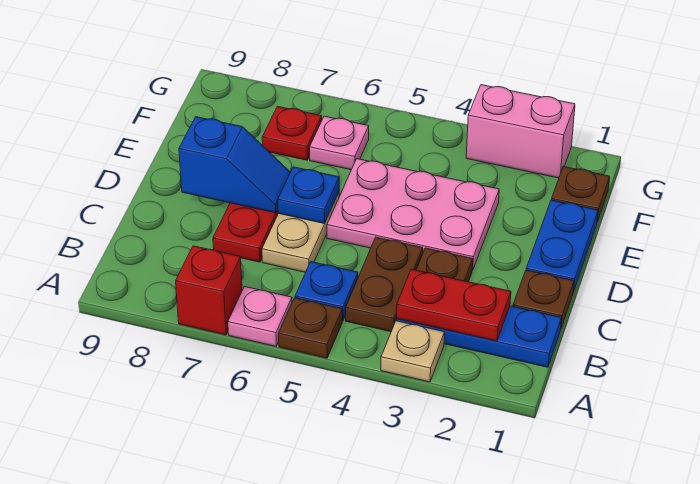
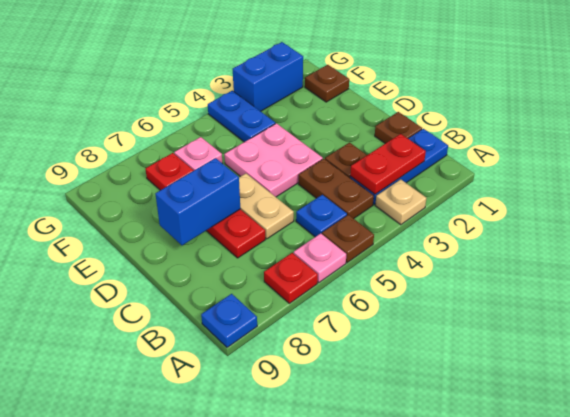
red 1x1 brick [176,246,242,335] -> red 1x1 plate [264,253,318,303]
blue 1x2 plate [526,200,598,293] -> blue 1x2 plate moved to [208,90,275,142]
pink 2x3 plate [327,159,499,270] -> pink 2x2 plate [224,123,323,197]
blue 1x1 plate [278,167,339,224] -> blue 1x1 plate moved to [201,294,257,348]
blue 1x2 slope [179,117,290,213] -> blue 1x2 brick [155,158,240,245]
pink 1x2 brick [466,85,575,178] -> blue 1x2 brick [233,42,303,111]

